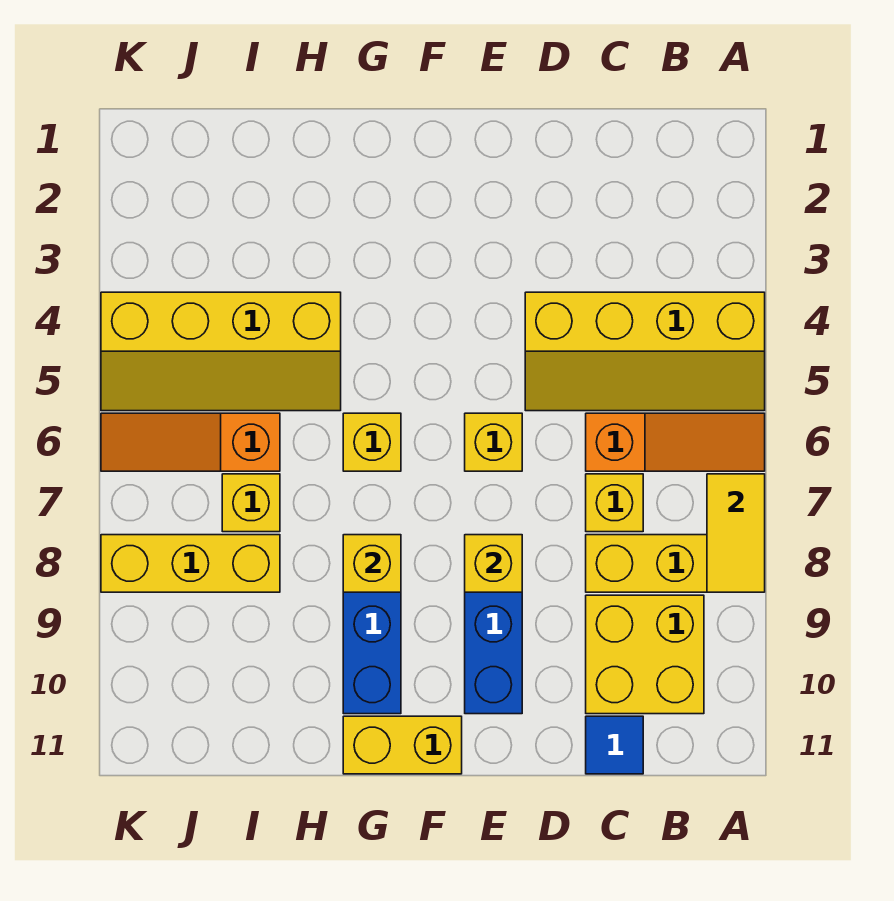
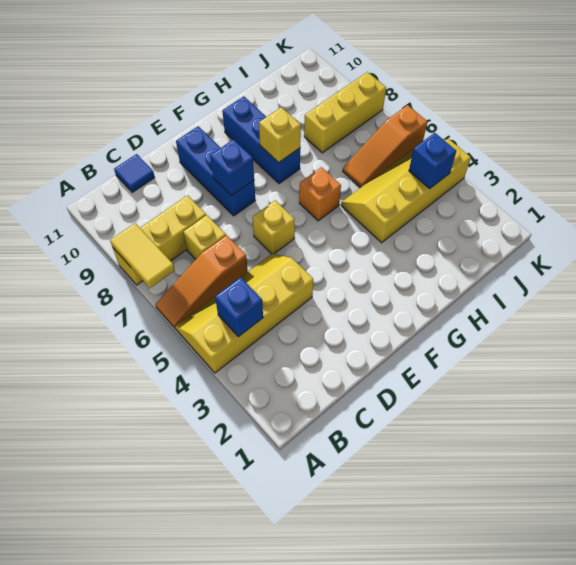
none -> blue 1x1 brick [215,277,263,337]
yellow 2x2 brick [586,595,704,714] -> none
yellow 1x1 brick [465,535,522,592] -> blue 1x1 brick [210,139,254,196]
yellow 1x2 brick [343,716,462,774] -> none
yellow 1x1 brick [343,413,401,471] -> orange 1x1 brick [299,167,341,221]
orange 1x3 slope [101,413,280,471] -> orange 1x3 slope turned to [343,105,427,188]
yellow 1x1 brick [222,474,280,532] -> none
none -> blue 1x1 brick [409,133,456,189]

